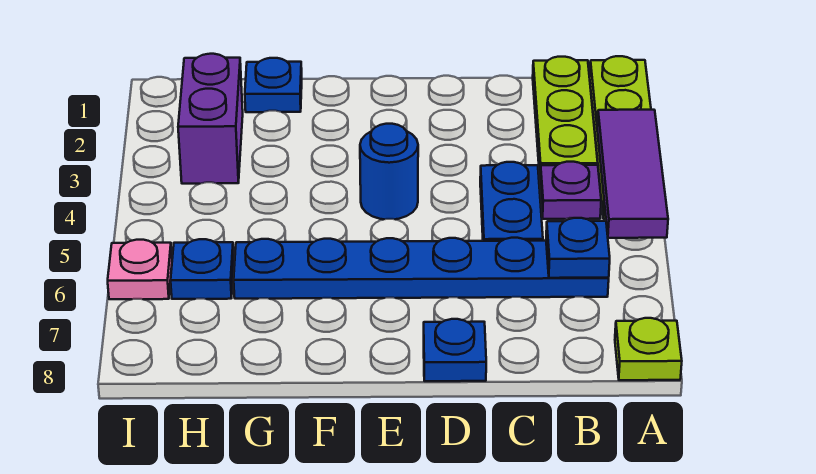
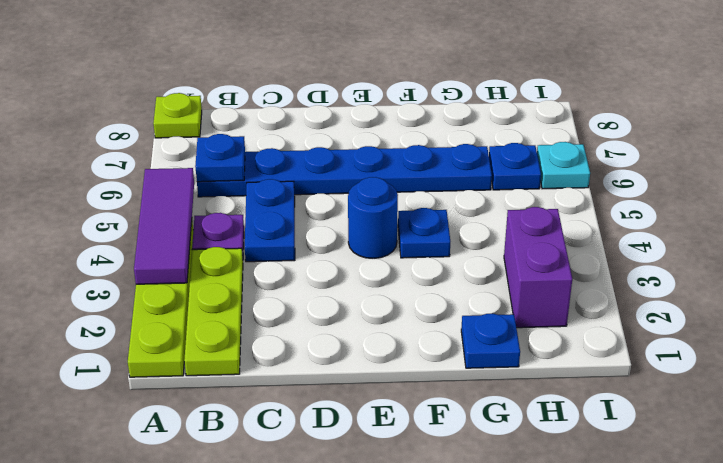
blue 1x1 plate [424,319,486,381] -> blue 1x1 plate moved to [398,208,450,258]
pink 1x1 plate [108,240,172,299] -> cyan 1x1 plate [537,142,590,189]

